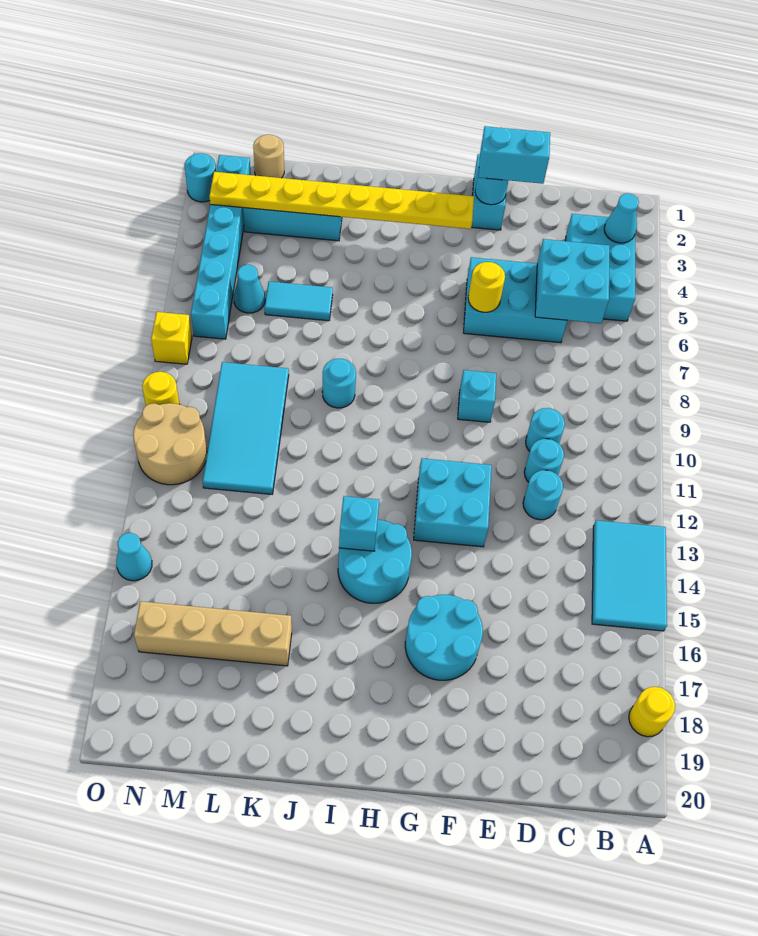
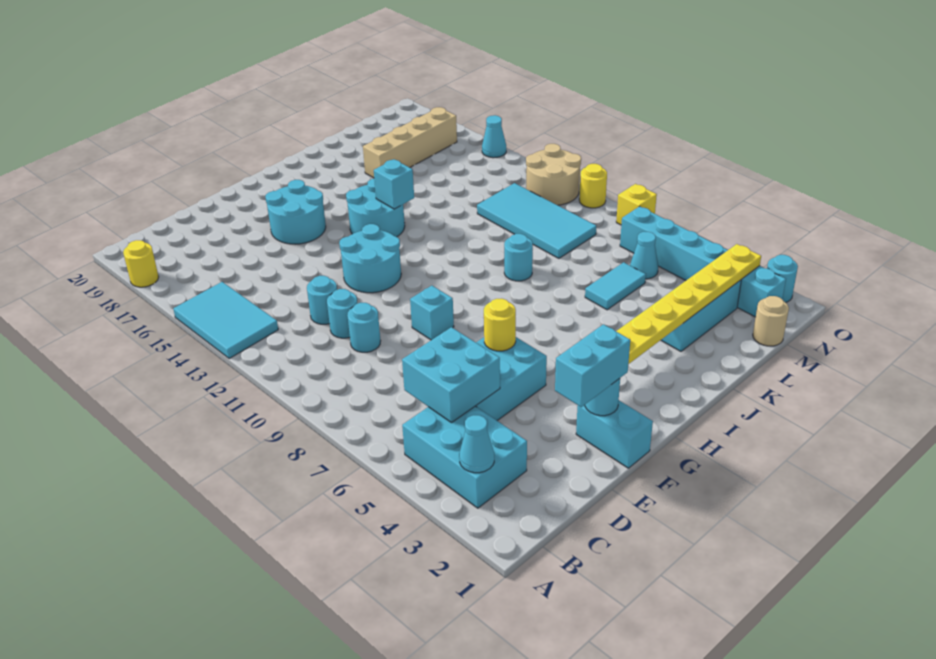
cyan 2x2 brick [414,458,492,547] -> cyan 2x2 round brick [339,224,401,293]

